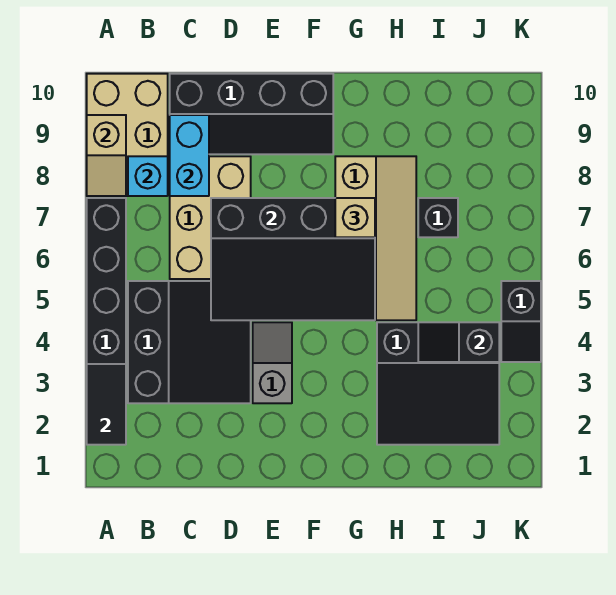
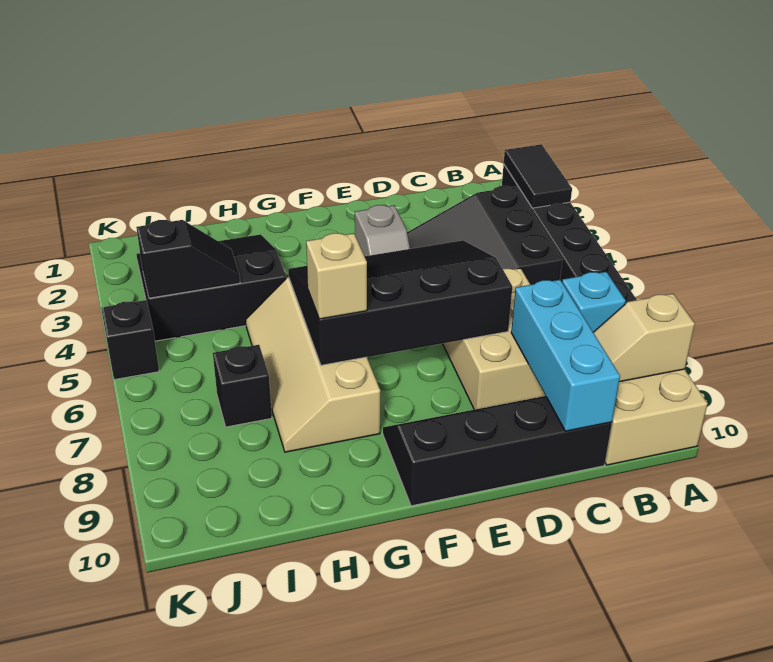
tan 1x2 slope [87,115,126,196] -> tan 1x2 slope turned to [593,294,695,382]
cyan 1x2 brick [170,115,209,196] -> cyan 1x3 brick [511,280,620,431]

